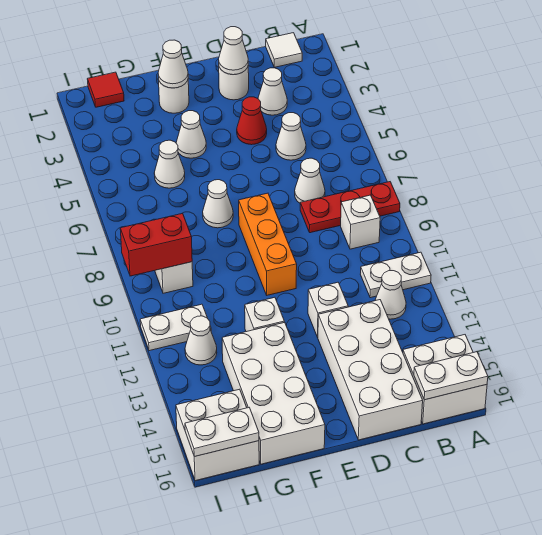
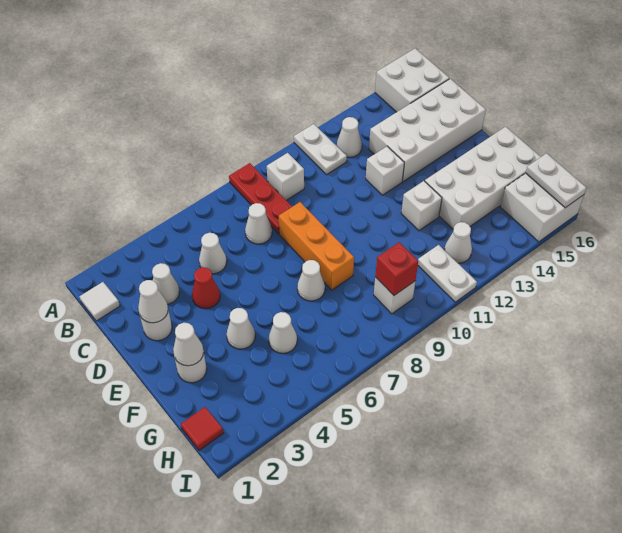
white 1x2 plate [414,352,488,400] -> none
orange 1x3 brick [239,193,297,295] -> orange 1x3 brick turned to [279,202,354,290]
red 1x2 brick [120,213,192,276] -> red 1x1 brick [375,242,418,295]

